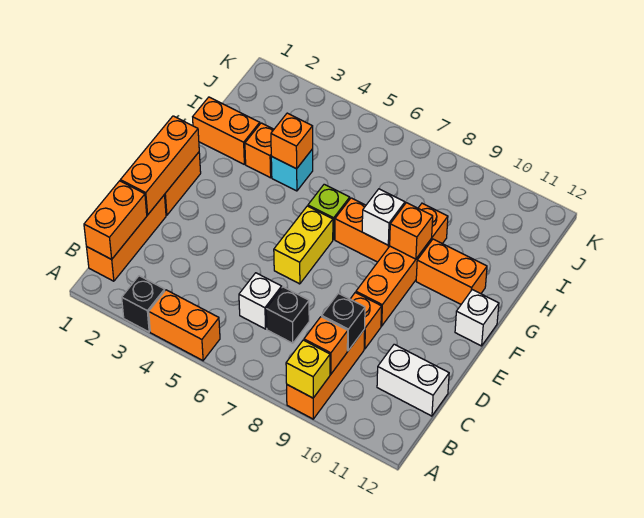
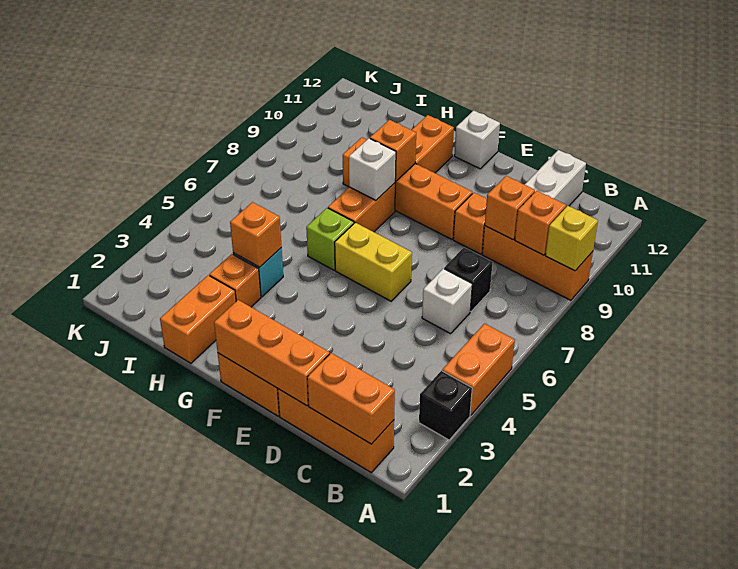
black 1x1 brick [322,293,365,351] -> orange 1x1 brick [485,176,535,240]

